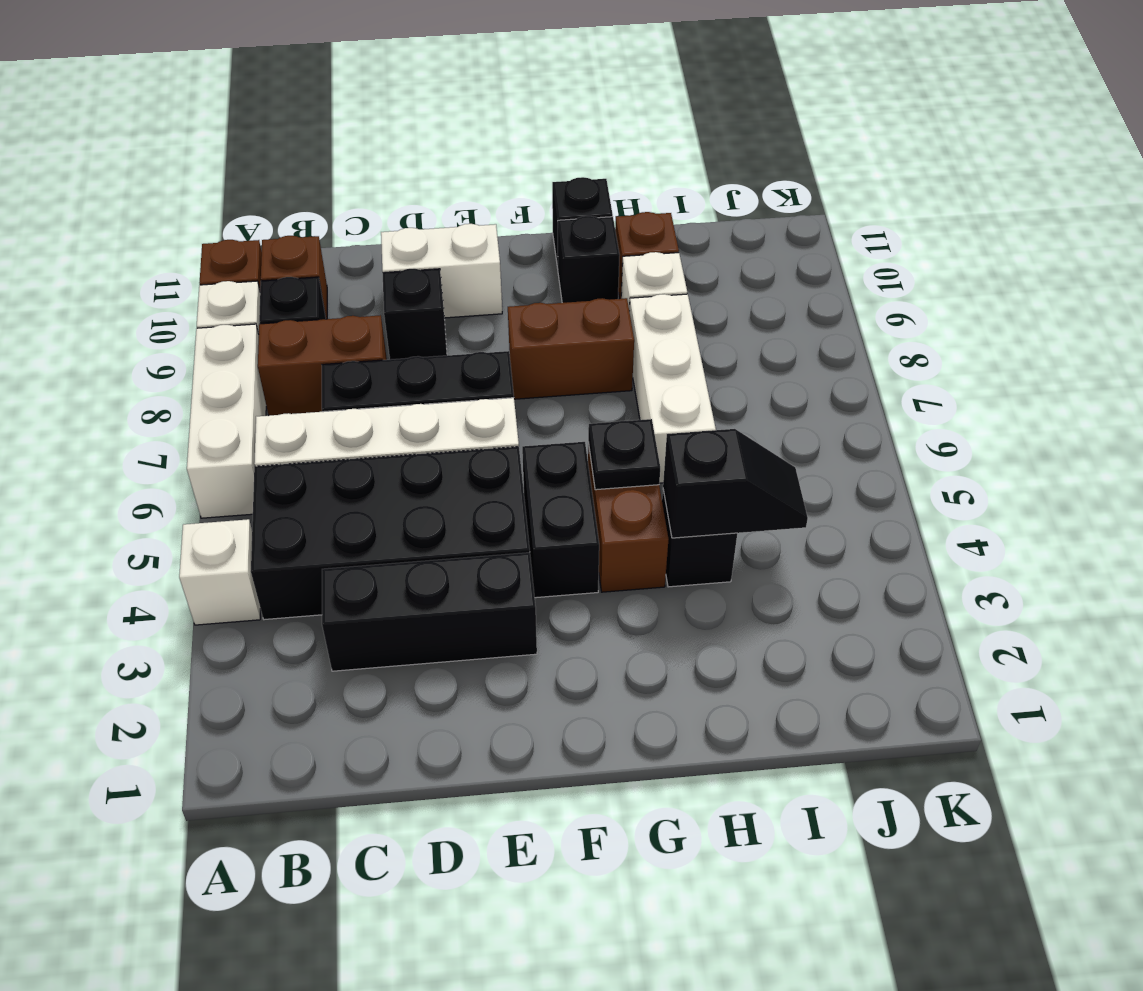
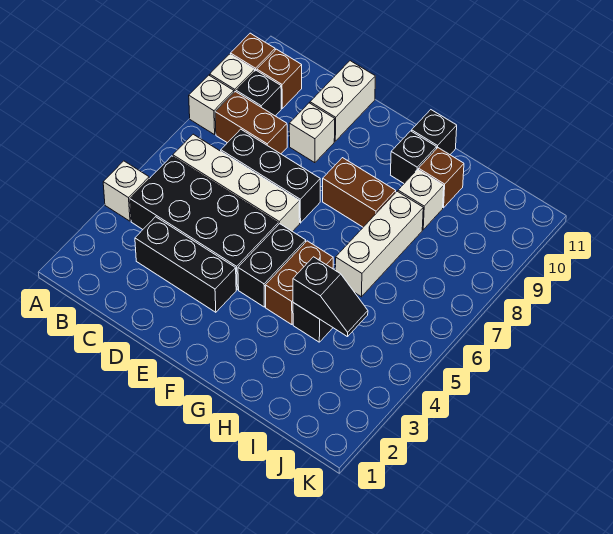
white 1x3 brick [187,324,266,518] -> white 1x1 brick [189,75,234,135]
black 1x1 brick [383,269,447,360] -> white 1x1 brick [289,103,335,163]
white 1x2 brick [381,224,502,318] -> white 1x2 brick turned to [310,61,375,141]
black 1x1 plate [588,419,660,490] -> none

